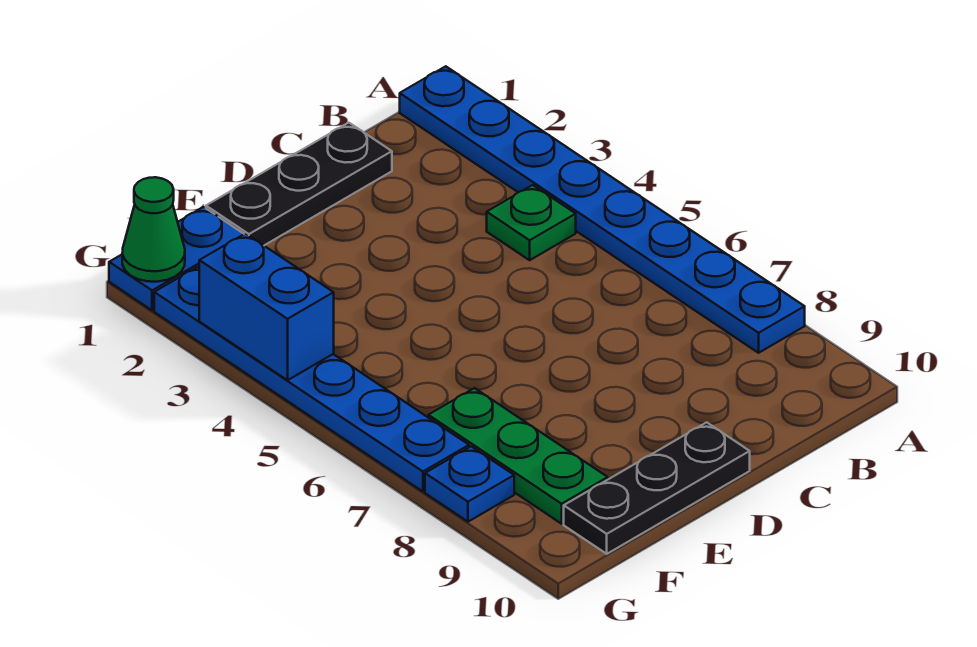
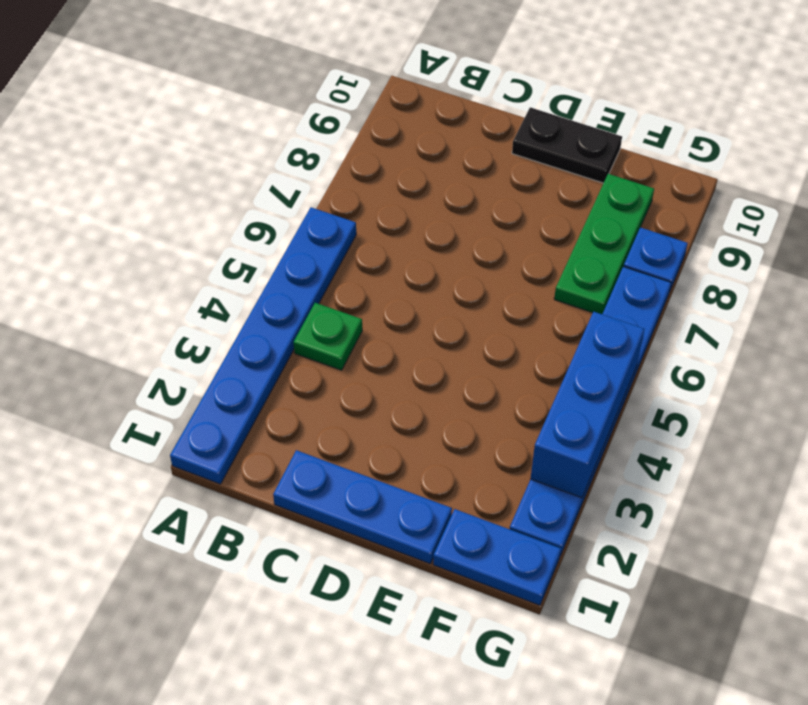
blue 1x8 plate [400,66,805,353] -> blue 1x6 plate [170,207,356,484]
black 1x3 plate [206,123,392,245] -> blue 1x3 plate [273,450,452,564]
black 1x3 plate [564,422,750,554] -> black 1x2 plate [512,107,622,183]
green 1x1 cone [122,177,185,282] -> none
blue 1x2 brick [199,233,334,380] -> blue 1x3 brick [531,312,644,498]

